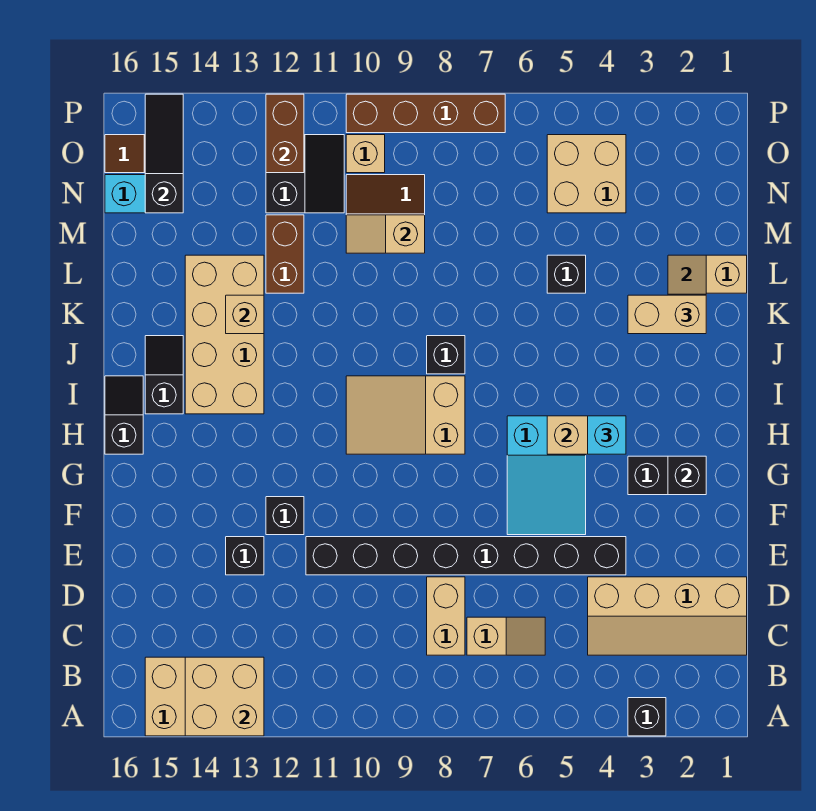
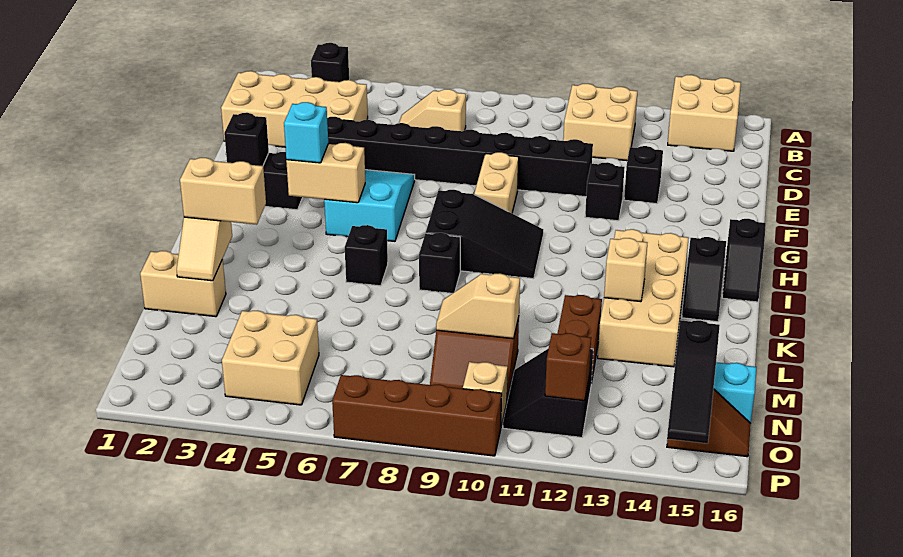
tan 2x2 brick [185,657,264,736] -> tan 2x2 brick moved to [563,83,638,161]
tan 2x4 slope [588,577,747,655] -> tan 2x4 brick [221,71,368,147]
tan 1x2 brick [427,577,465,655] -> tan 1x2 brick moved to [474,152,519,213]
tan 2x3 slope [346,376,465,454] -> black 2x3 slope [426,190,543,279]
black 1x1 brick [547,255,586,293] -> black 1x1 brick moved to [345,225,388,286]
tan 1x2 slope [346,215,425,253] -> tan 1x2 slope turned to [436,273,520,339]
brown 1x2 brick [266,94,304,173] -> brown 1x1 brick [545,333,591,401]

